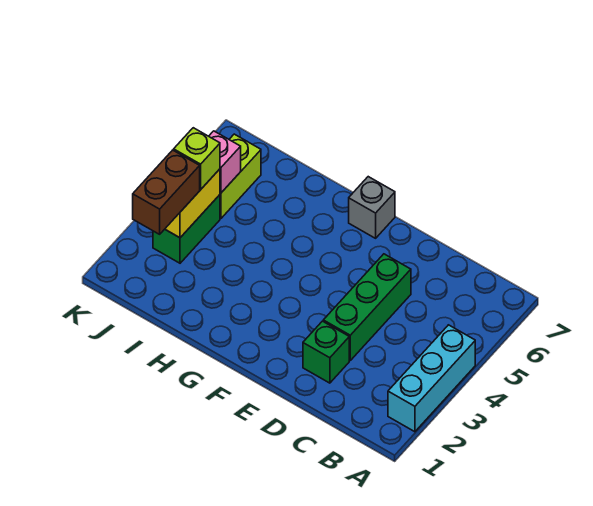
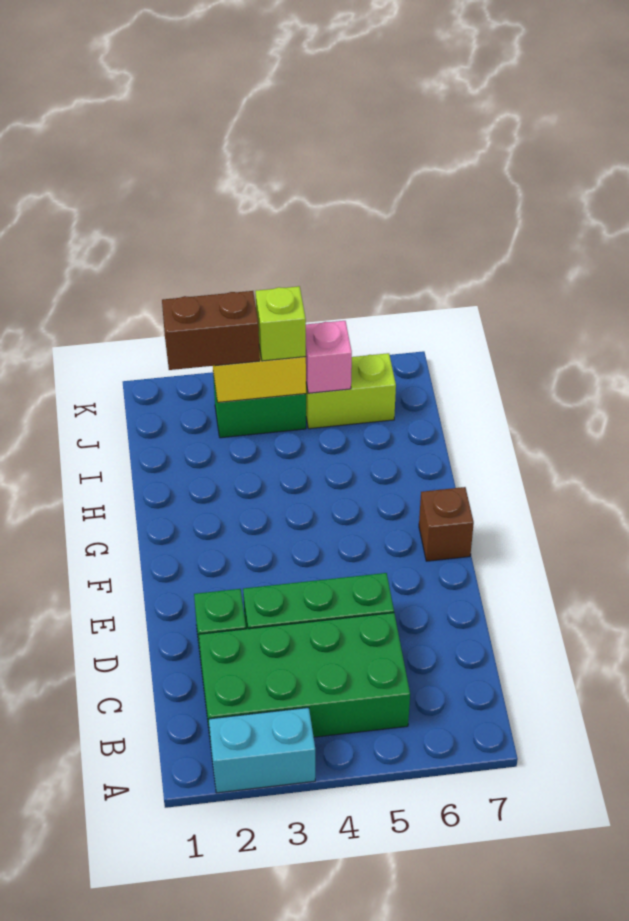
cyan 1x3 brick [388,325,475,432] -> cyan 1x2 brick [209,708,315,793]
none -> green 2x4 brick [199,613,410,744]
grey 1x1 brick [349,177,395,238] -> brown 1x1 brick [419,487,474,561]

